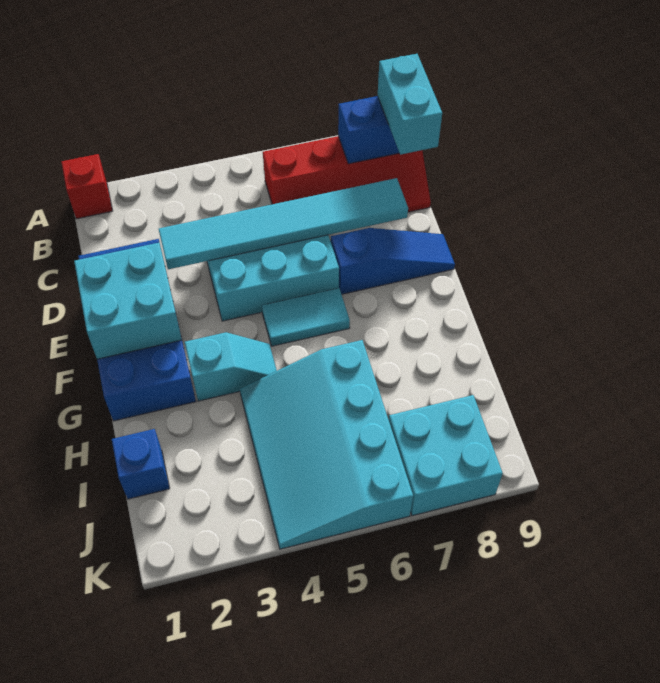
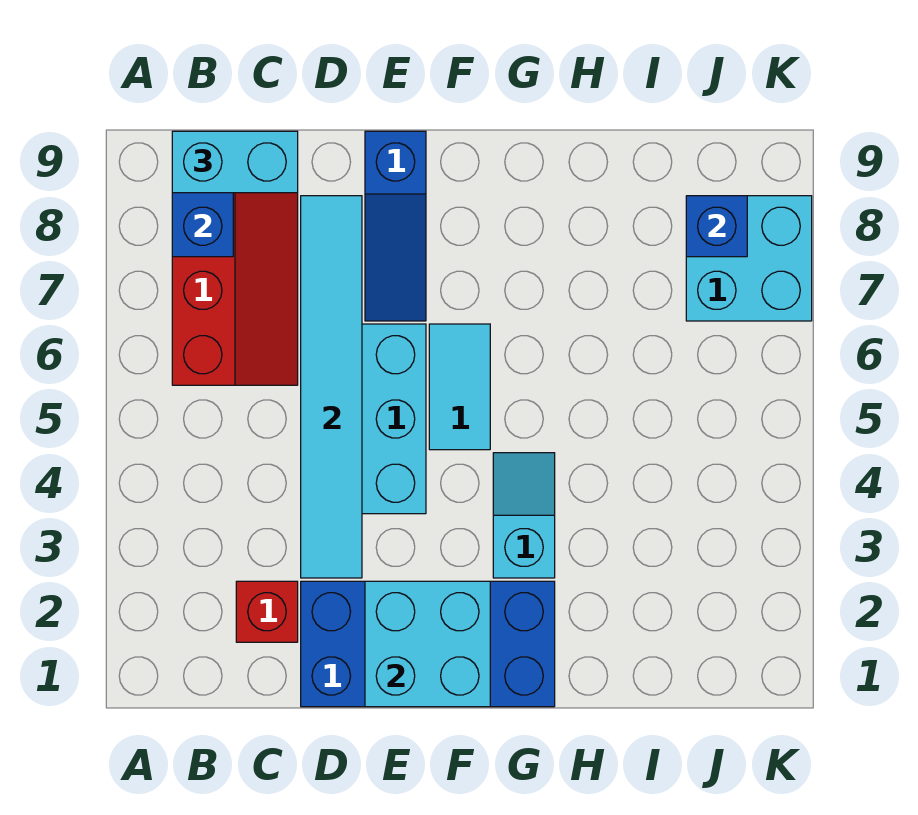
red 1x1 brick [61,154,112,219] -> red 1x1 brick moved to [236,581,298,642]
blue 1x3 slope [331,228,455,294] -> blue 1x3 slope turned to [365,131,426,321]
cyan 3x4 slope [240,340,413,549] -> none
blue 1x1 brick [112,429,170,499] -> blue 1x1 brick moved to [686,196,747,257]

